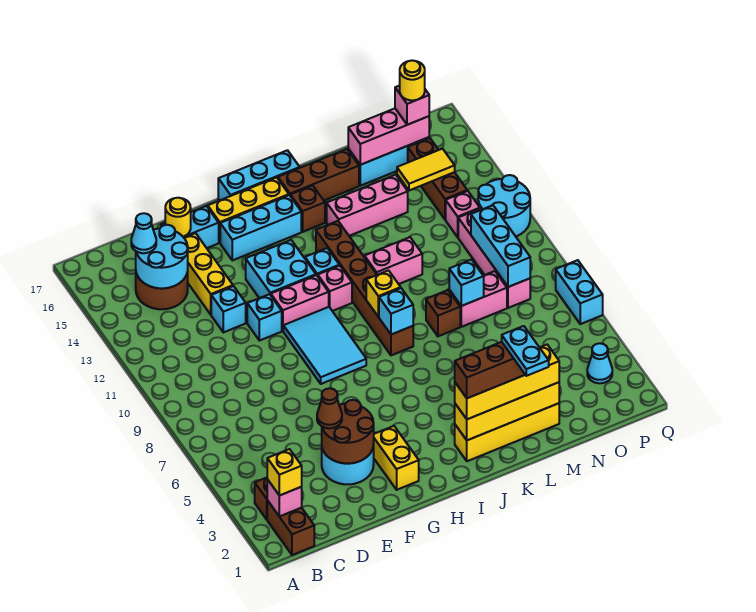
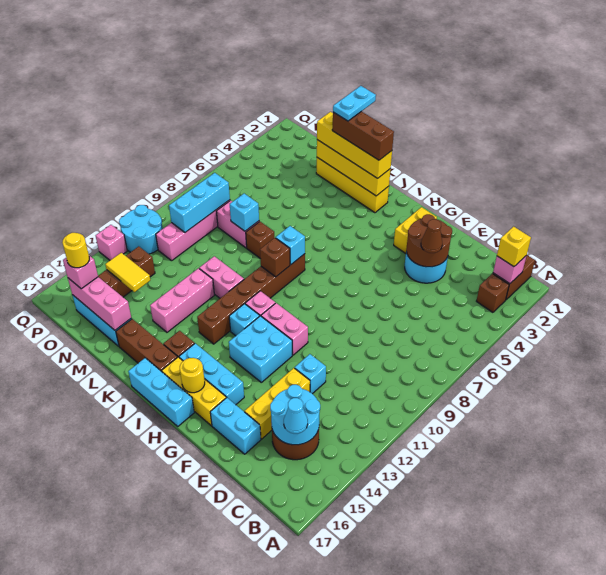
yellow 1x1 round brick [165,198,191,237] -> yellow 1x1 round brick moved to [180,358,205,393]
cyan 1x1 brick [247,294,282,341] -> none
cyan 2x3 tile [283,307,366,384] -> none
yellow 1x1 brick [366,271,401,317] -> brown 1x1 brick [260,238,290,277]
pink 1x3 brick [327,175,408,236] -> pink 1x3 brick turned to [150,268,214,332]
pink 1x1 brick [446,191,480,237] -> pink 1x1 brick moved to [96,225,127,260]
cyan 1x1 cone [587,343,612,383] -> none
cyan 1x2 brick [556,260,603,324] -> none

